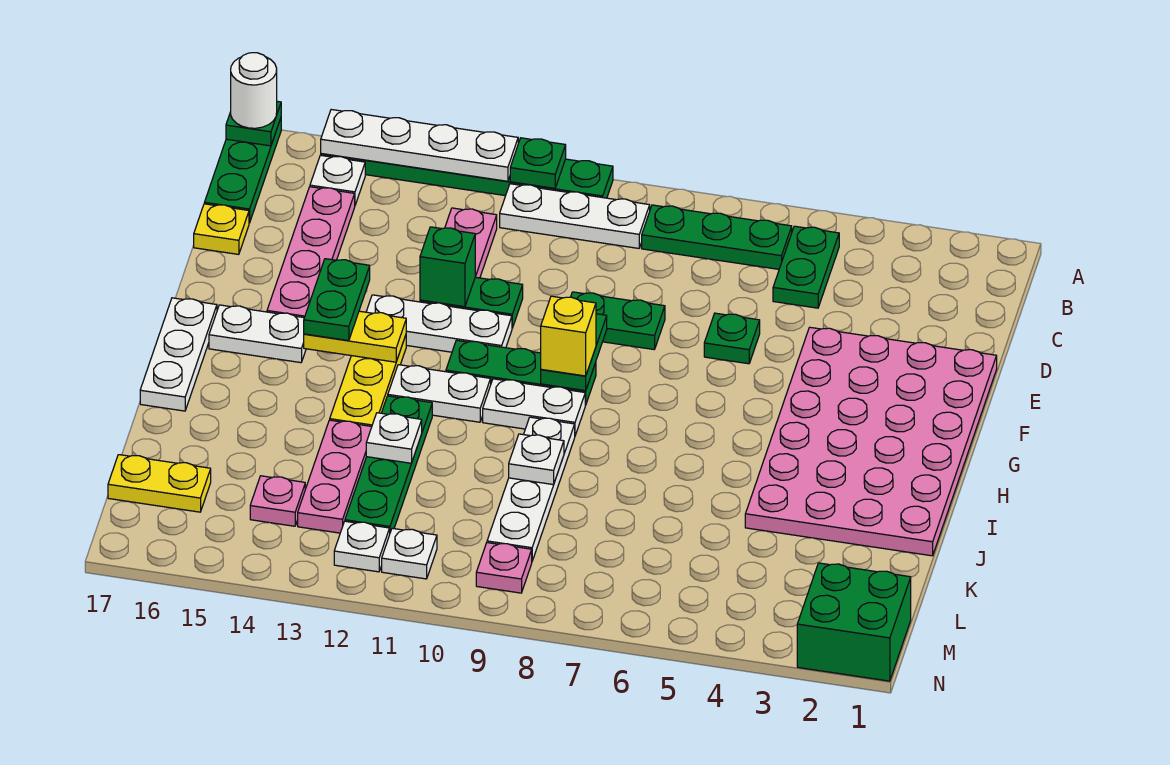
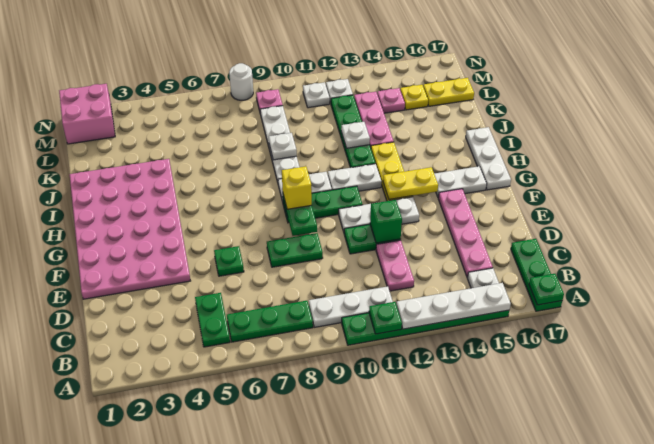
white 1x1 round brick [231,53,277,128] -> white 1x1 round brick moved to [229,63,253,100]
yellow 1x1 plate [194,204,249,254] -> yellow 1x1 plate moved to [400,85,428,110]
green 1x2 plate [304,259,370,341] -> none
green 2x2 brick [797,563,911,681] -> pink 2x2 brick [59,84,115,144]

